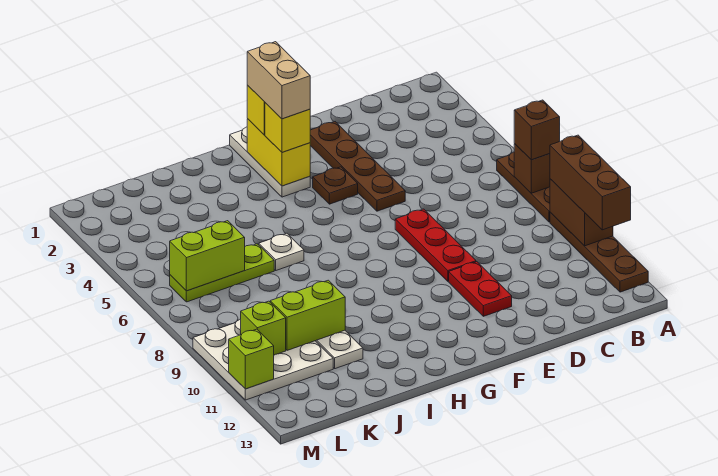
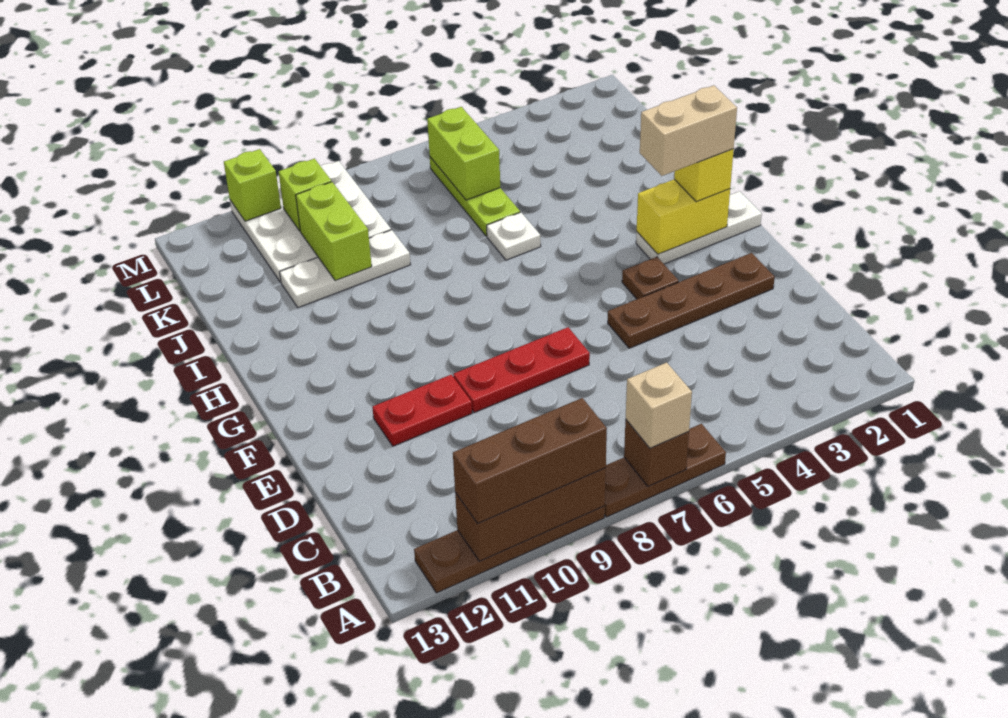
brown 1x1 brick [514,100,560,160] -> tan 1x1 brick [626,362,692,448]
brown 1x2 brick [550,179,613,246] -> brown 1x3 brick [455,468,606,561]
yellow 1x1 brick [265,103,310,152] -> none

